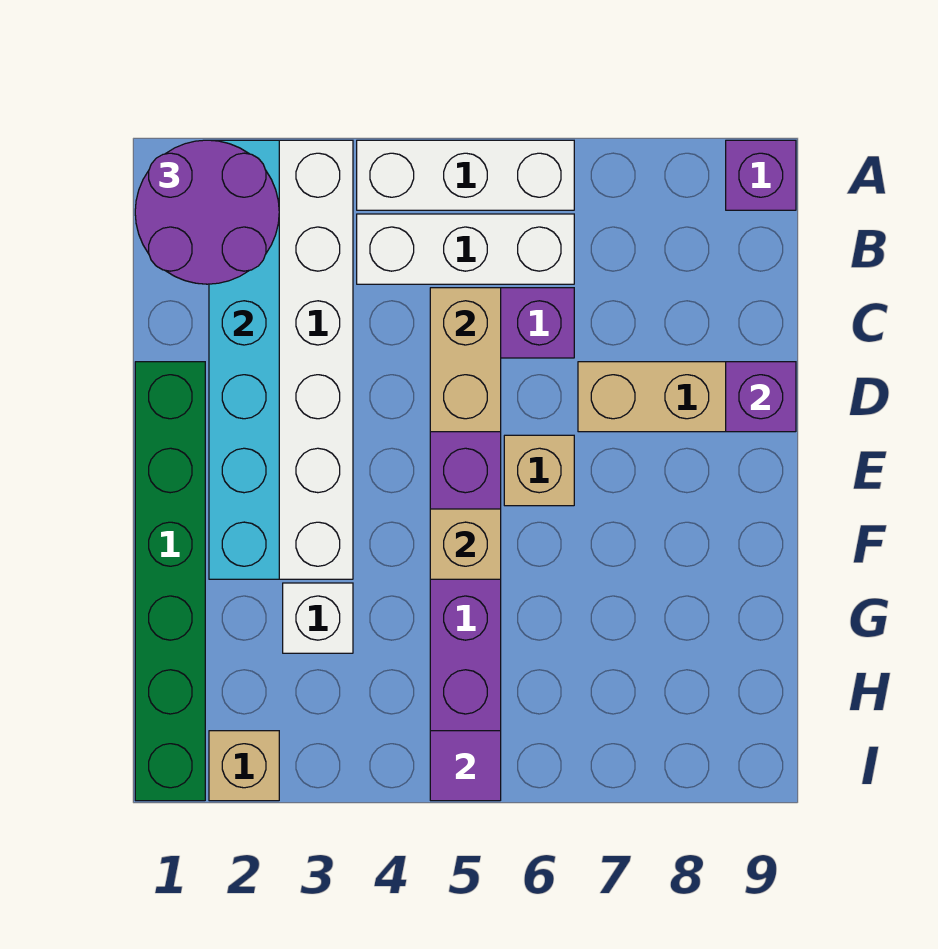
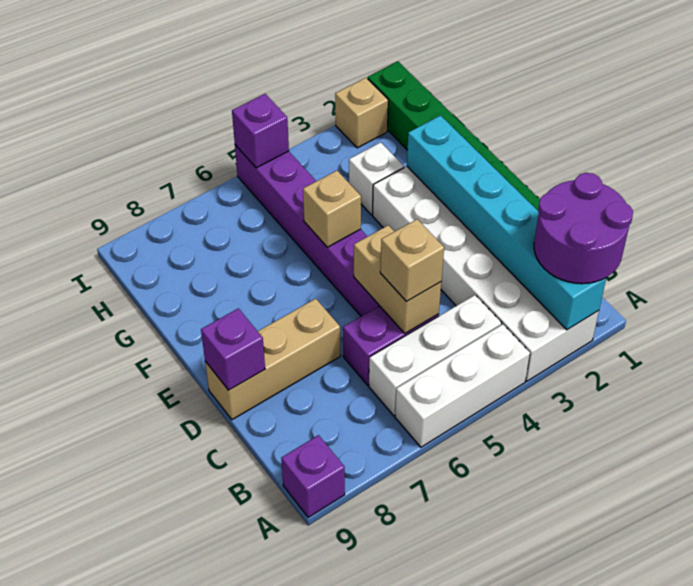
tan 1x1 brick [504,435,574,506] -> tan 1x1 brick moved to [380,219,444,302]
purple 1x1 tile [430,731,501,801] -> purple 1x1 brick [232,94,289,168]

